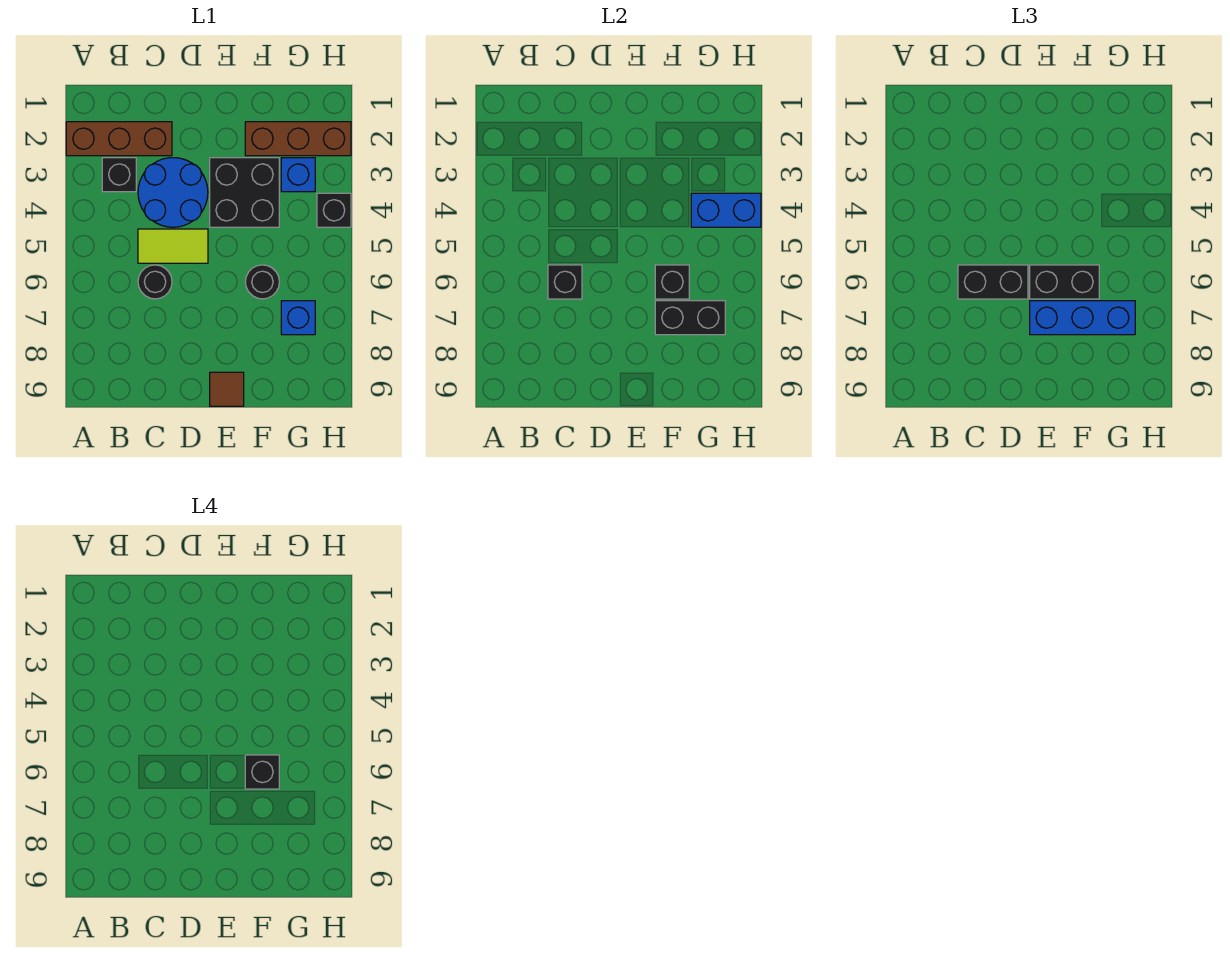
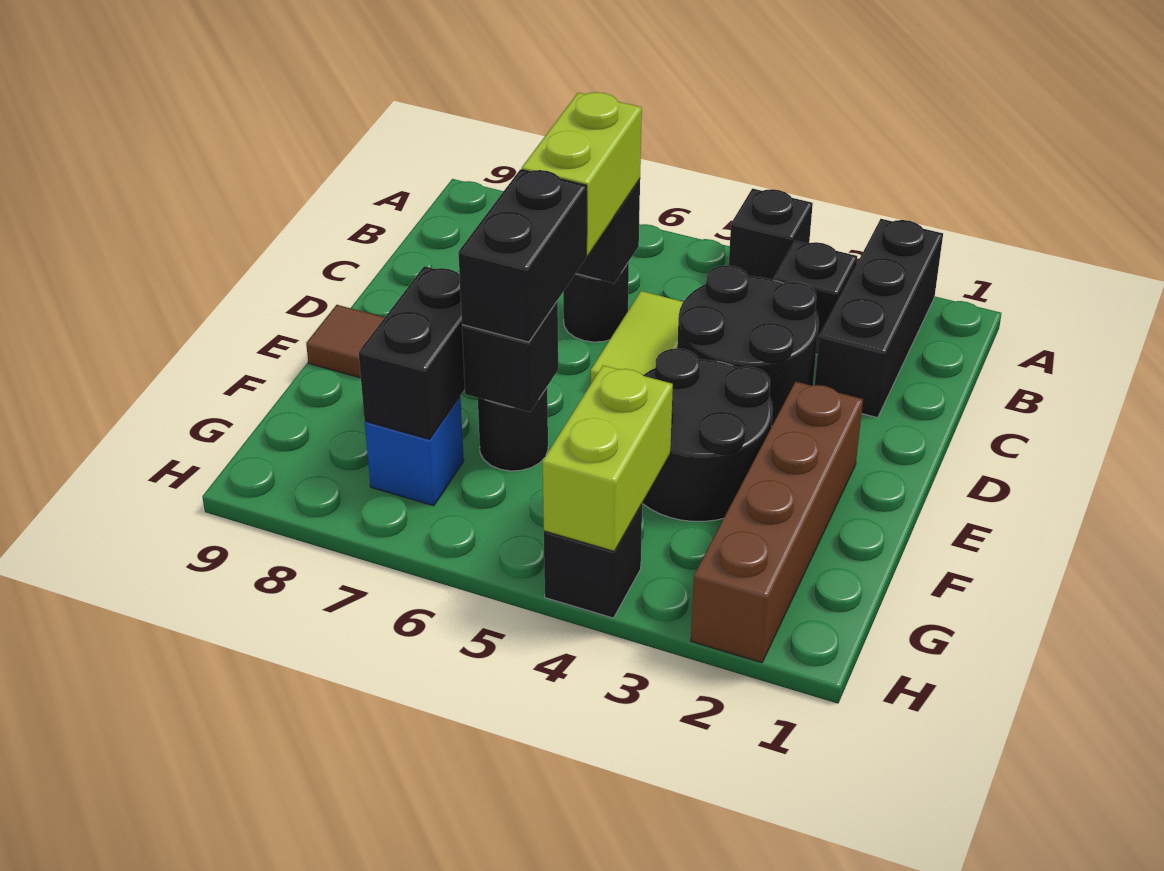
brown 1x3 brick [66,122,172,156] -> black 1x3 brick [815,219,943,418]
blue 2x2 round brick [138,158,208,227] -> black 2x2 round brick [677,265,819,426]
black 1x2 brick [958,265,1028,299] -> lime 1x2 brick [522,92,642,255]
black 2x2 brick [210,158,279,227] -> black 2x2 round brick [642,348,773,521]
blue 1x3 brick [1030,301,1135,335] -> none
brown 1x3 brick [245,122,351,156] -> brown 1x4 brick [691,382,863,663]
black 1x1 brick [245,755,279,789] -> black 1x1 brick moved to [729,189,813,280]
blue 1x1 brick [281,158,315,192] -> none
blue 1x2 brick [691,193,761,227] -> lime 1x2 brick [543,365,673,551]

